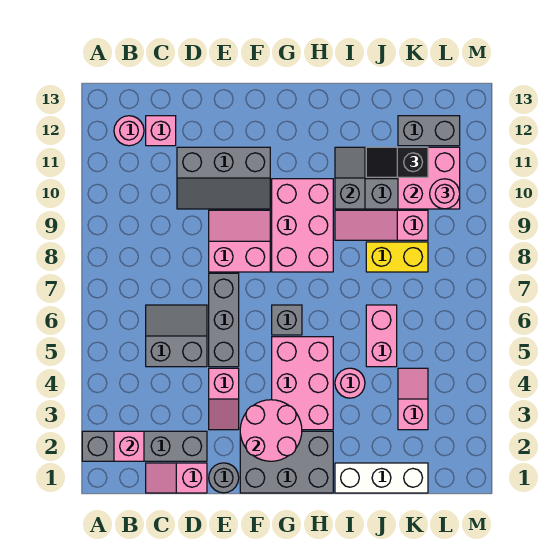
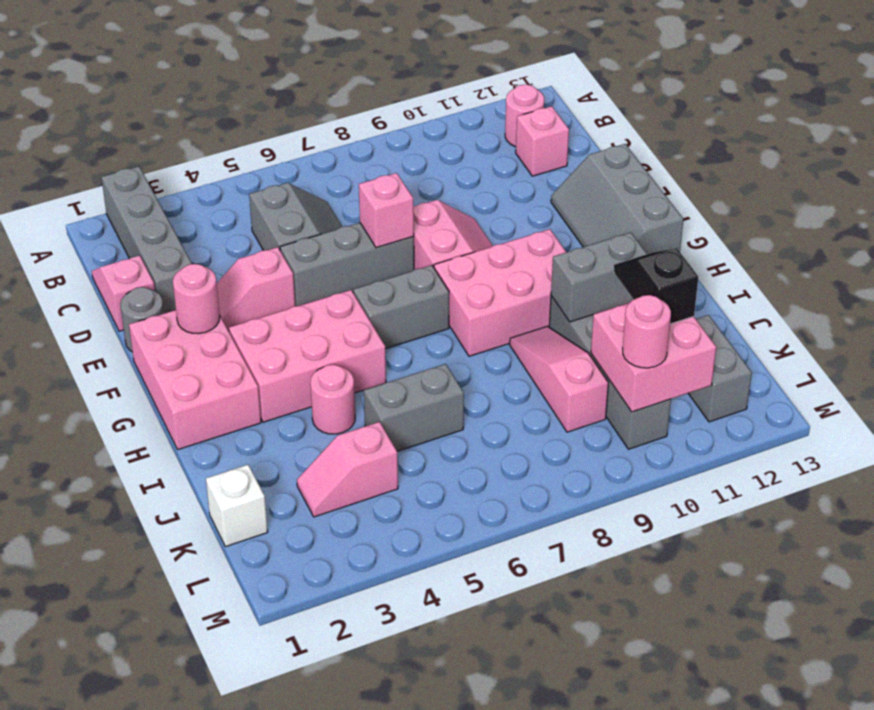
pink 1x1 brick [114,431,144,461] -> pink 1x1 brick moved to [359,173,414,248]
grey 2x3 slope [177,147,270,209] -> grey 2x3 slope moved to [551,144,683,254]
grey 2x3 brick [240,431,333,493] -> pink 2x3 brick [129,310,261,449]
pink 2x2 round brick [240,400,302,461] -> pink 1x1 round brick [173,264,220,334]
grey 1x1 brick [272,305,302,335] -> grey 1x2 brick [353,265,449,349]
white 1x3 brick [335,463,428,493] -> white 1x1 brick [206,465,268,547]
grey 1x2 slope [335,147,365,209] -> grey 1x2 brick [551,232,647,322]
pink 1x2 brick [366,305,397,367] -> grey 1x2 brick [364,364,464,451]
yellow 1x2 brick [366,242,428,272] -> none
pink 1x2 slope [398,368,428,430] -> pink 1x2 slope turned to [297,422,398,517]

